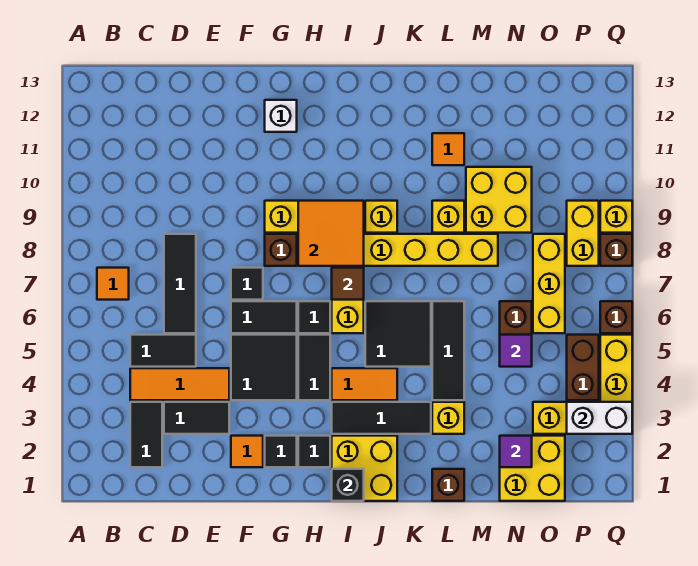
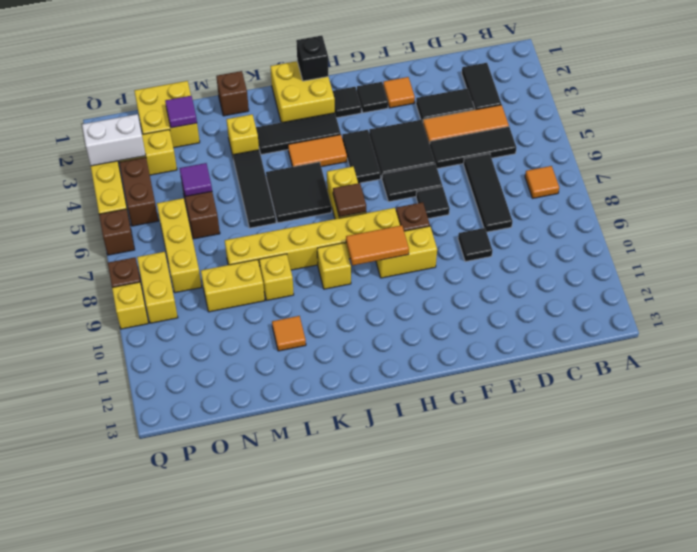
black 1x2 tile [130,335,196,367] -> black 1x3 tile [430,127,516,168]
white 1x1 brick [265,100,297,132] -> none
black 1x1 tile [298,301,330,333] -> black 1x1 tile moved to [458,228,492,262]
orange 2x2 tile [298,201,364,266] -> orange 1x2 tile [346,225,409,265]
yellow 2x2 brick [466,167,532,233] -> yellow 1x2 brick [201,260,265,312]

